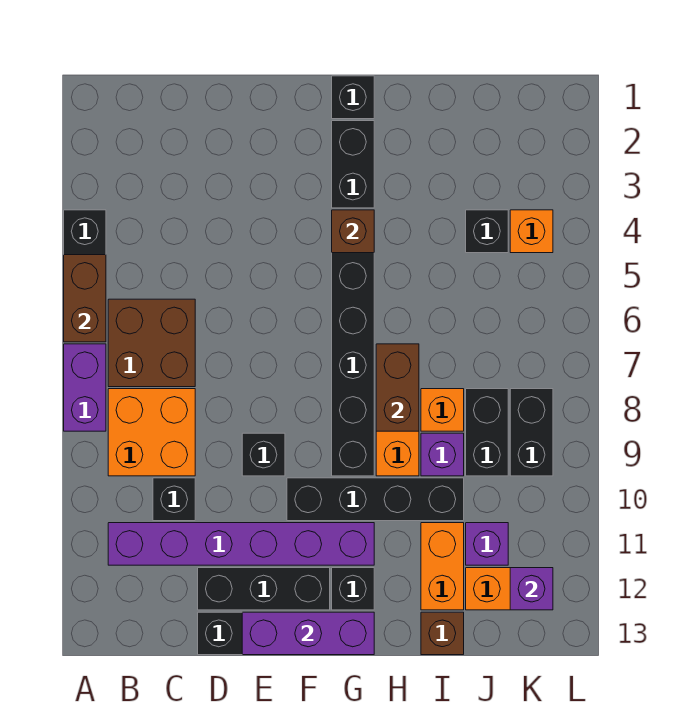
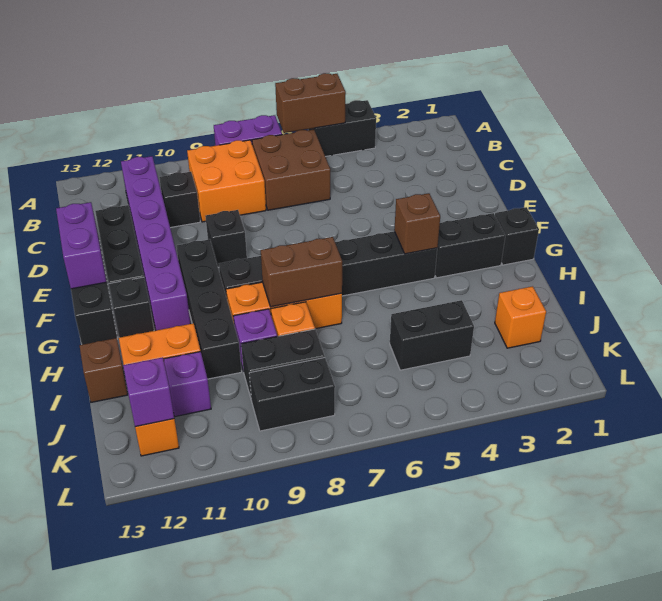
purple 1x3 brick [242,612,374,655] -> purple 1x2 brick [56,202,106,289]
black 1x1 brick [466,210,508,253] -> black 1x2 brick [390,300,474,370]
orange 1x1 brick [510,210,553,253] -> orange 1x1 brick moved to [495,286,546,348]

